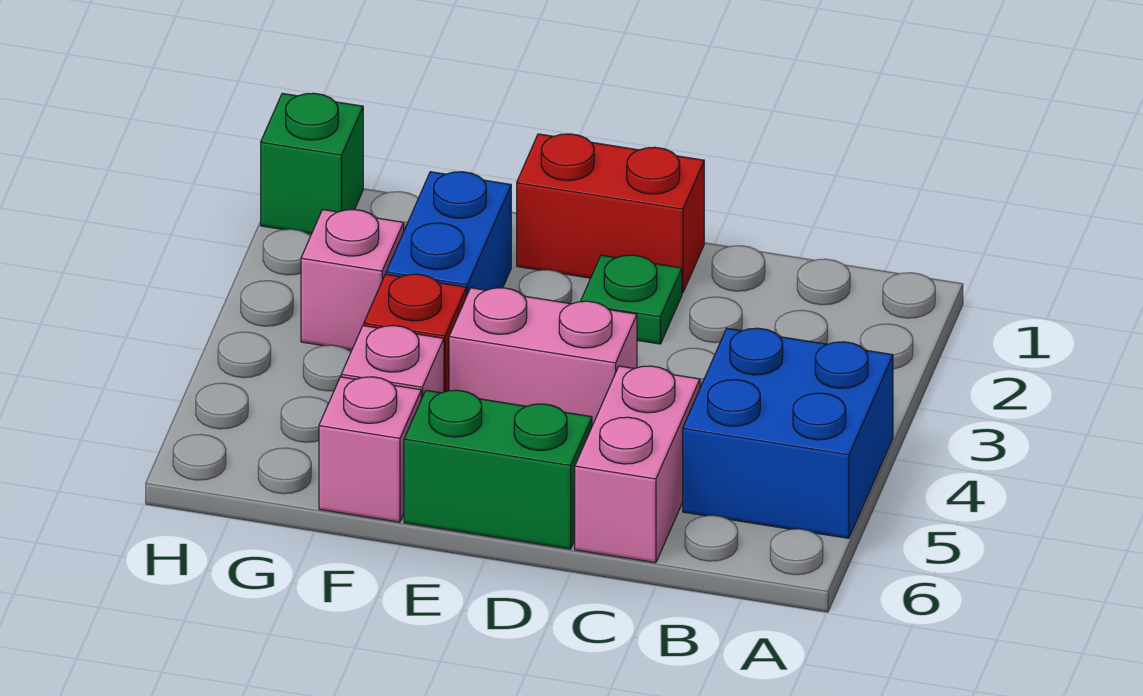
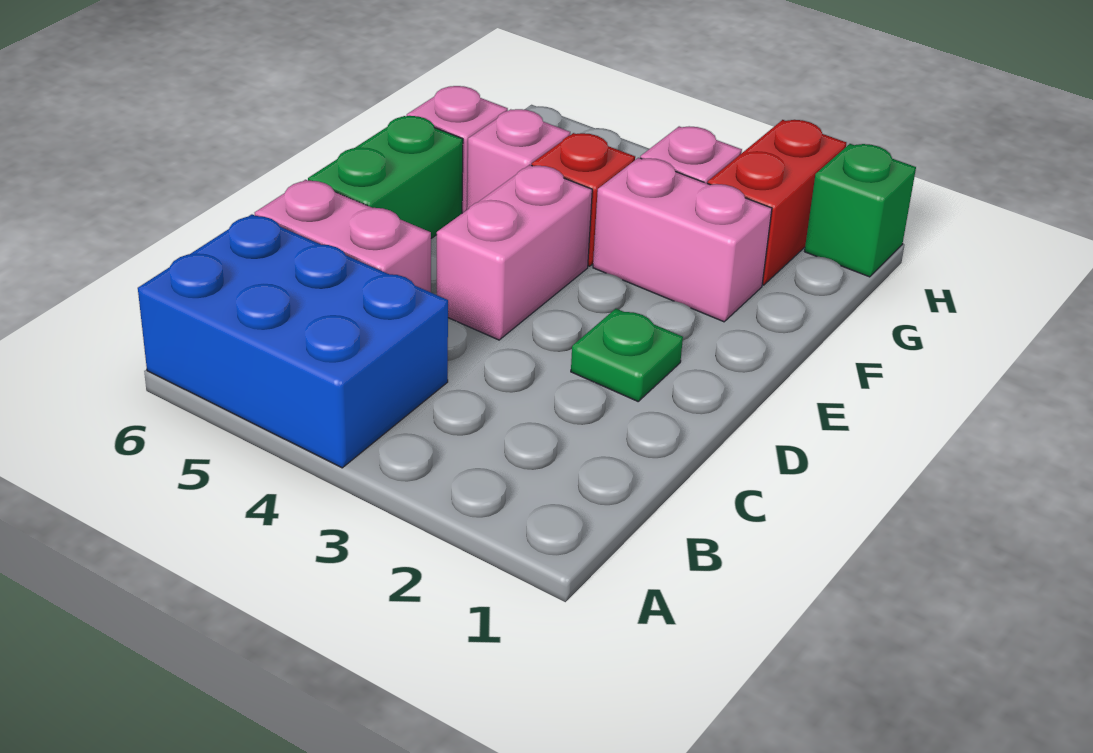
blue 2x2 brick [683,328,893,538] -> blue 2x3 brick [138,214,448,468]
red 1x2 brick [517,134,704,293] -> red 1x2 brick moved to [707,120,846,285]
blue 1x2 brick [386,172,511,297] -> pink 1x2 brick [593,158,772,322]

